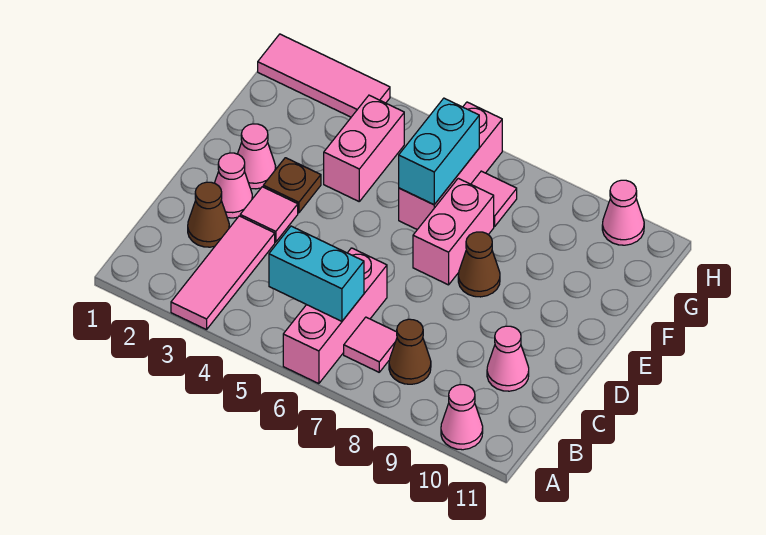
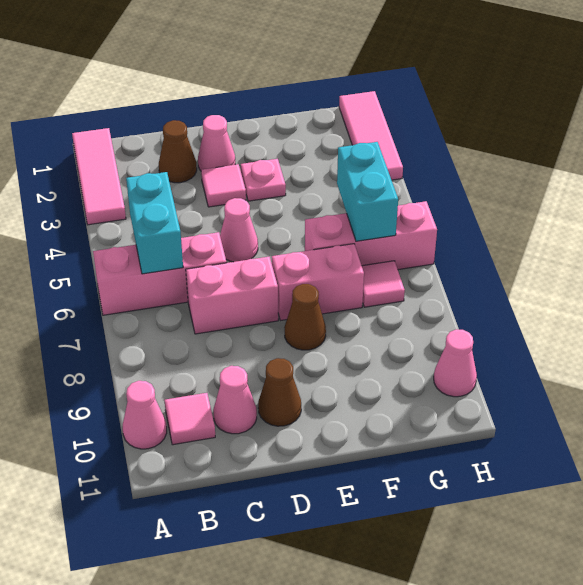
pink 1x3 tile [171,216,275,330] -> pink 1x3 tile turned to [72,128,126,225]
pink 1x1 tile [344,317,397,372] -> pink 1x1 tile moved to [165,393,215,445]
brown 1x1 cone [389,319,431,384] -> brown 1x1 cone moved to [258,358,301,426]
pink 1x1 cone [238,124,276,189] -> pink 1x1 cone moved to [220,198,258,262]
brown 1x1 plate [263,158,321,213] -> pink 1x1 plate [241,159,286,201]
pink 1x2 brick [324,95,404,201] -> pink 1x2 brick moved to [186,257,278,334]
cyan 1x2 brick [399,98,479,205] -> cyan 1x2 brick turned to [337,142,398,241]

